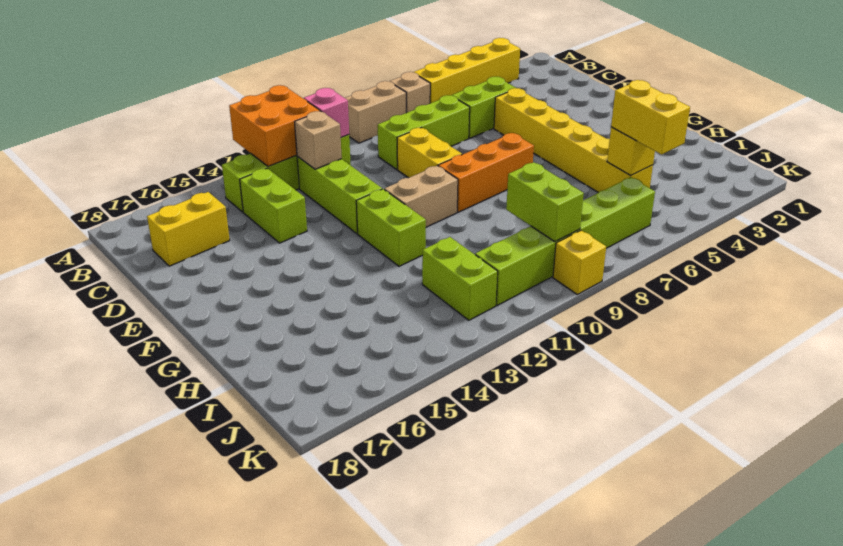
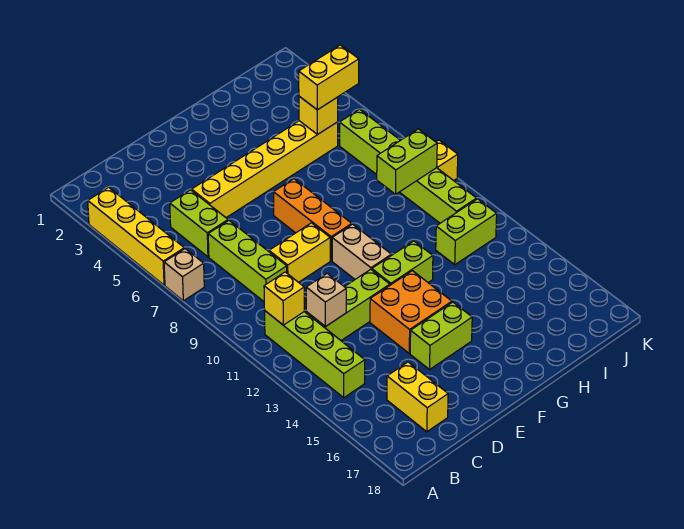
tan 1x2 brick [345,81,406,143] -> none
orange 2x2 brick [229,85,320,166] -> orange 2x2 brick moved to [370,271,452,353]
pink 1x1 brick [304,88,349,137] -> yellow 1x1 brick [264,272,304,325]
lime 1x2 brick [240,168,307,243] -> lime 1x2 brick moved to [410,302,472,369]

